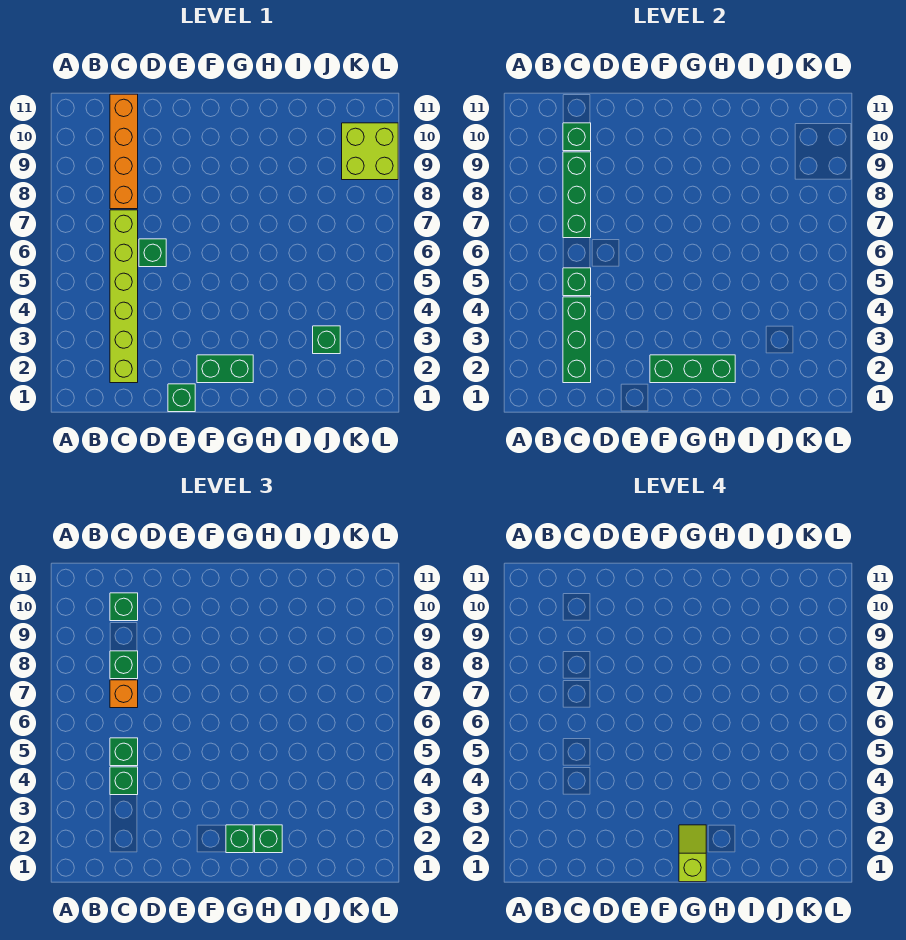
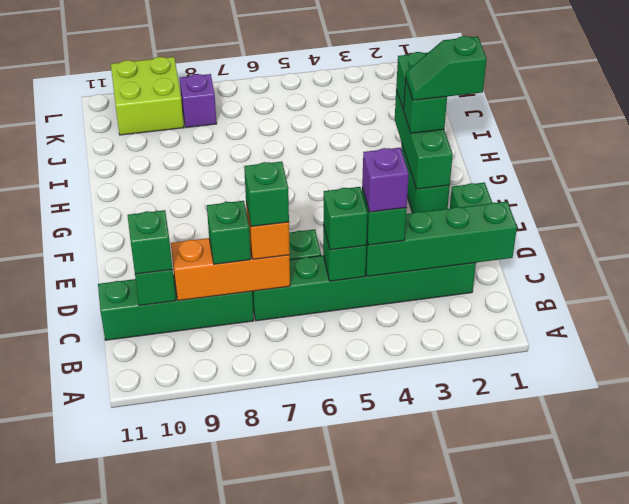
lime 1x6 brick [110,210,138,383] -> green 1x6 brick [252,256,476,321]
green 1x3 brick [563,297,591,383] -> green 1x4 brick [365,202,517,276]
none -> purple 1x1 brick [362,148,409,212]
green 1x3 brick [563,152,591,238] -> orange 1x3 brick [171,238,290,301]
orange 1x4 brick [110,94,138,209] -> green 1x4 brick [98,274,254,340]
lime 1x2 slope [679,825,706,882] -> green 1x2 slope [406,36,487,100]
green 1x1 brick [313,326,340,354] -> green 1x1 brick moved to [244,161,289,227]
none -> purple 1x1 brick [180,74,217,128]

